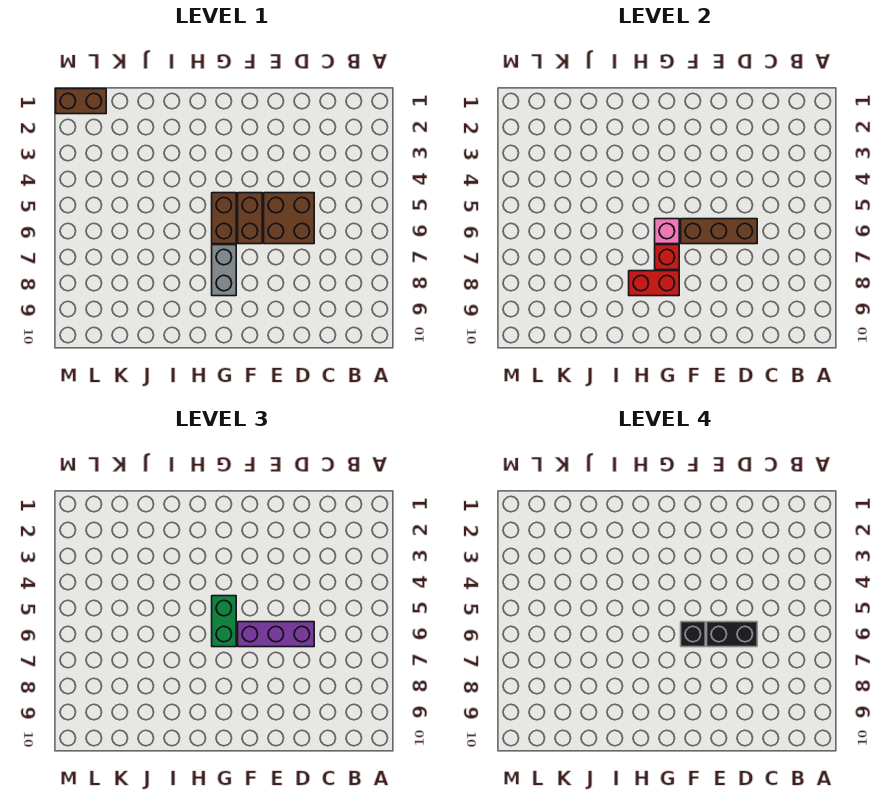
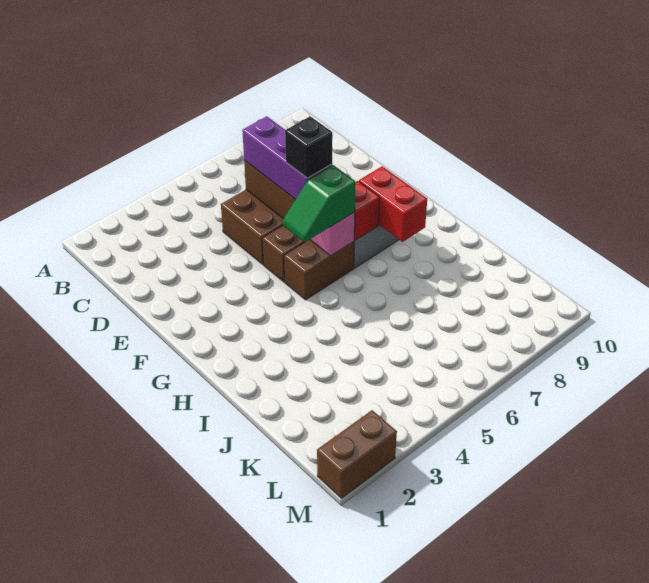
black 1x2 brick [707,622,757,647] -> none
green 1x2 brick [212,596,236,647] -> green 1x2 slope [283,165,356,242]
brown 1x2 brick [56,89,106,114] -> brown 1x2 brick turned to [317,410,397,498]

